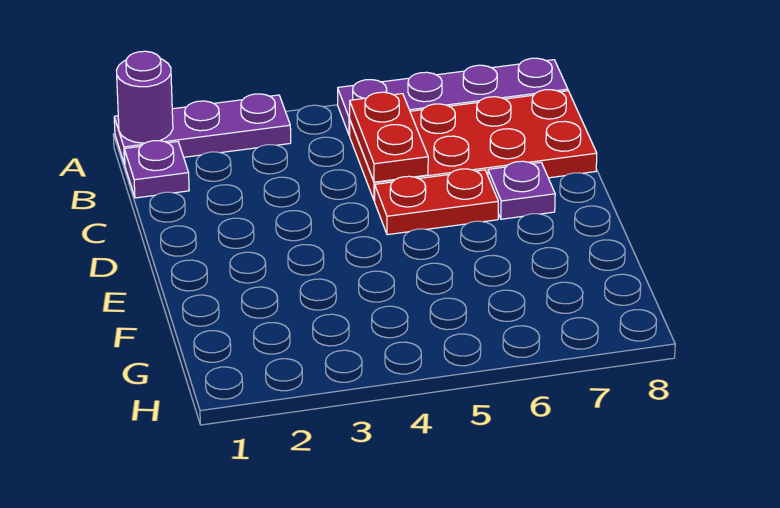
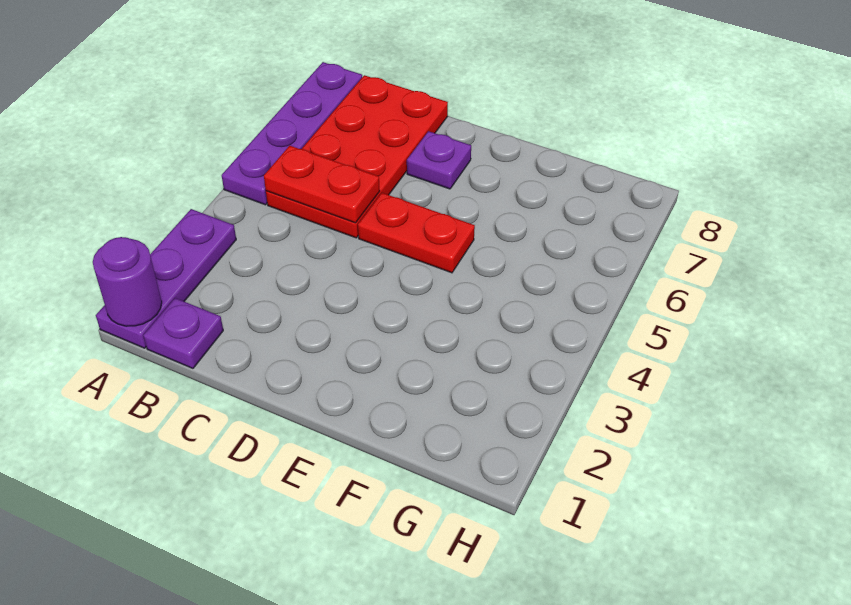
red 1x2 plate [375,169,498,235] -> red 1x2 plate turned to [358,193,475,273]

